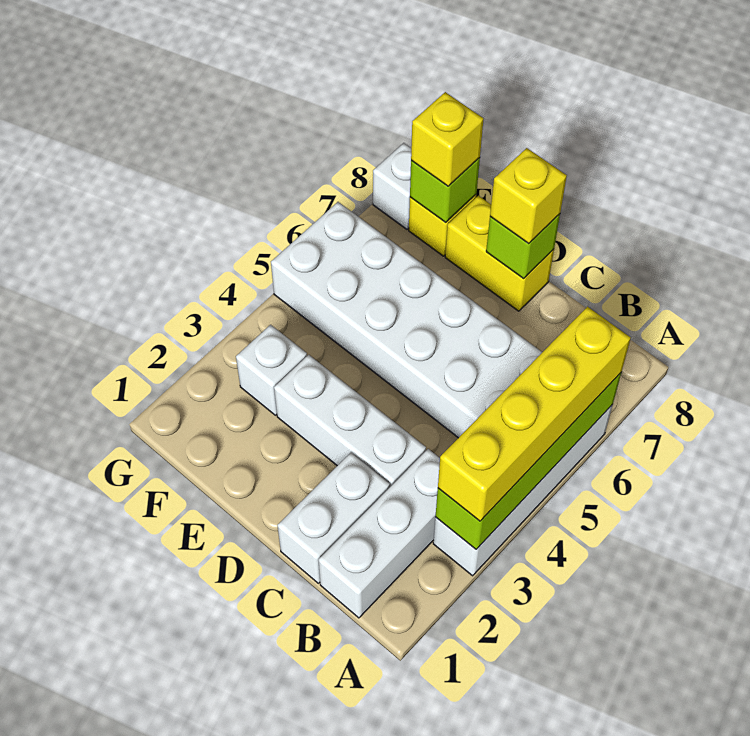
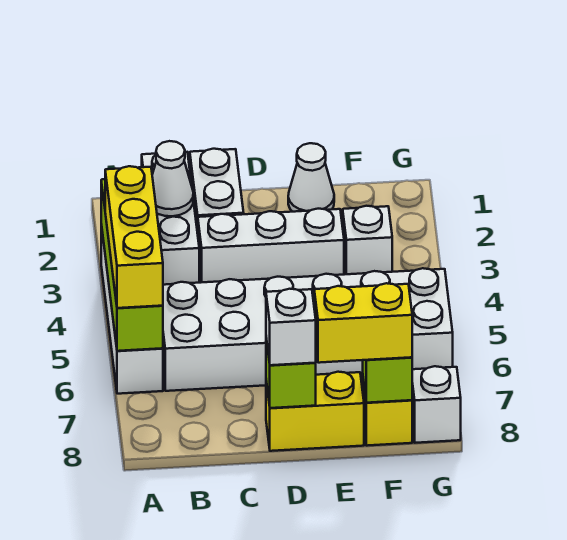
yellow 1x4 brick [438,307,631,521] -> yellow 1x3 brick [105,166,163,308]
none -> white 1x1 cone [152,141,193,216]
yellow 1x1 brick [490,148,567,244] -> white 1x1 brick [266,289,316,365]
none -> white 1x1 cone [288,143,334,212]
yellow 1x1 brick [411,92,483,186] -> yellow 1x2 brick [314,283,412,363]

